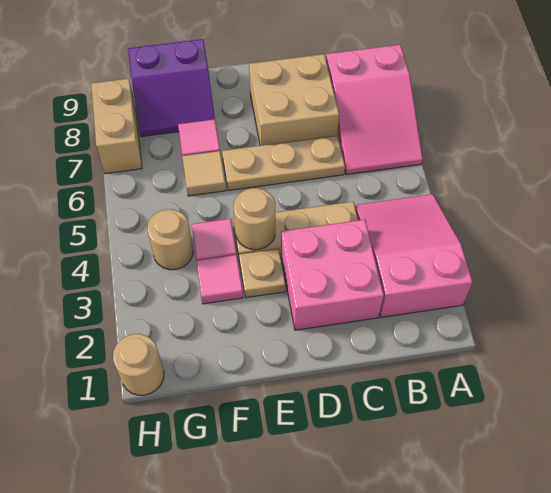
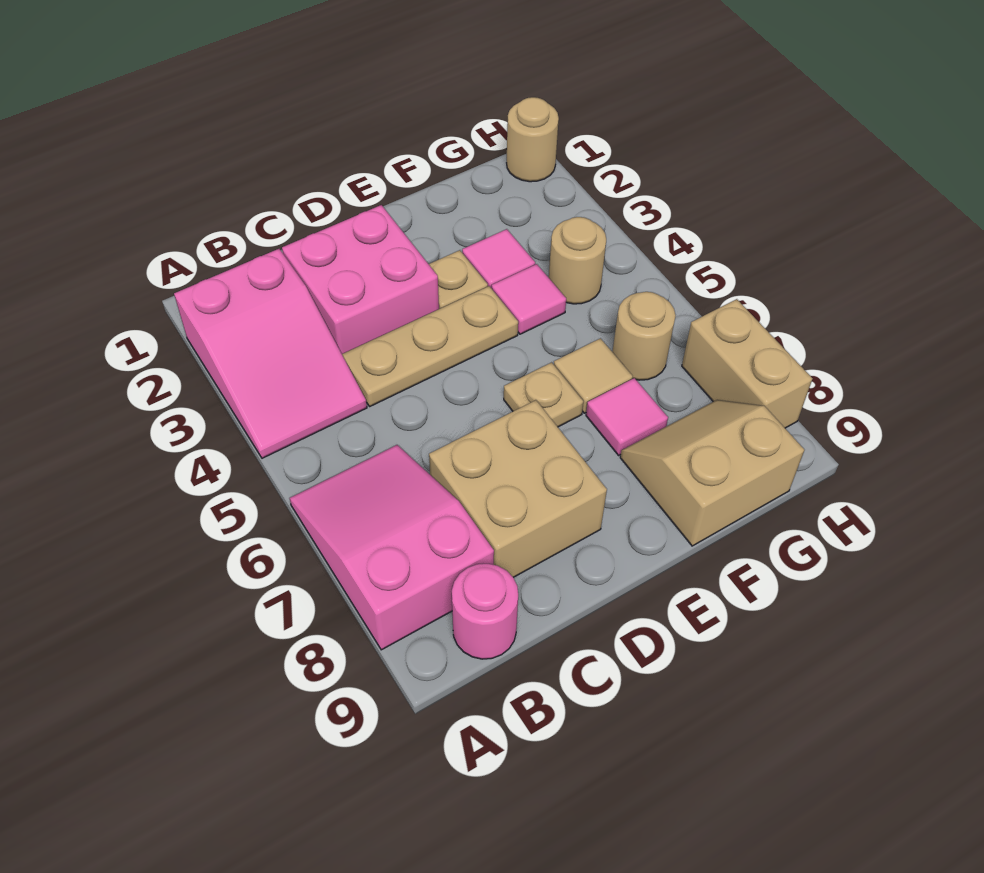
none -> pink 1x1 round brick [452,564,518,659]
tan 1x3 plate [222,135,345,191] -> tan 1x1 plate [504,362,583,427]
tan 1x1 round brick [234,188,275,250] -> tan 1x1 round brick moved to [612,292,676,380]
purple 2x2 slope [128,39,215,137] -> tan 2x2 slope [620,400,804,546]

